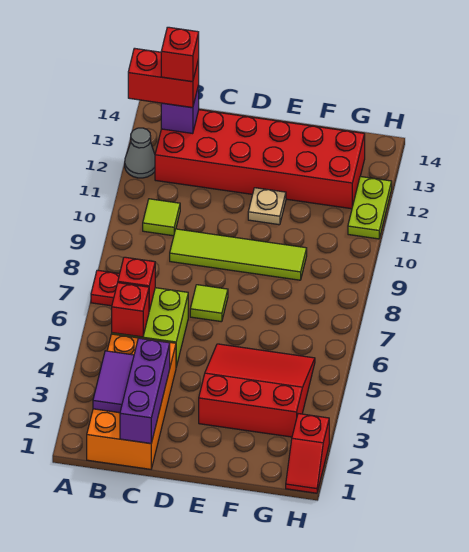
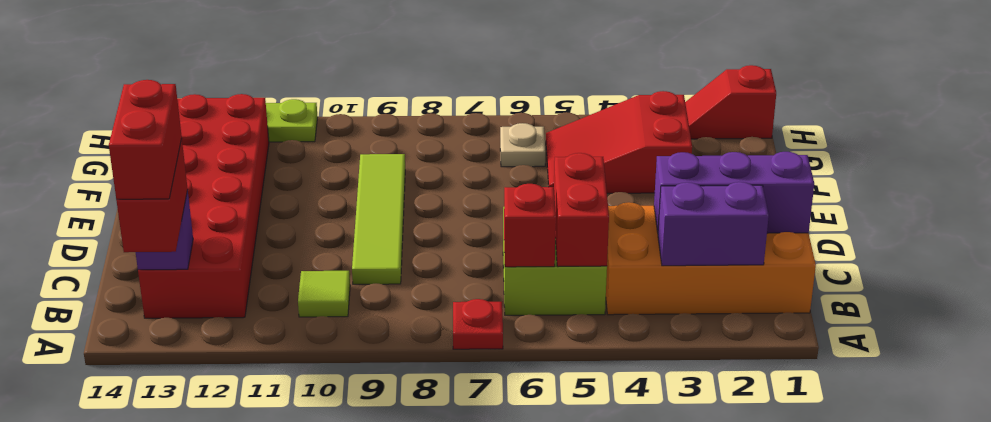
grey 1x1 cone [125,128,155,178] -> none
purple 1x2 tile [93,351,134,413] -> purple 1x2 brick [658,182,769,266]
red 1x1 brick [112,283,149,337] -> red 1x2 brick [554,153,609,267]
red 1x1 brick [161,27,199,82] -> red 1x2 brick [109,80,182,199]
lime 1x1 tile [190,285,228,322] -> none
red 3x3 slope [199,344,315,437] -> red 2x3 slope [546,91,692,193]
tan 1x1 plate [248,188,286,225] -> tan 1x1 plate moved to [500,123,545,167]
red 1x2 slope [286,414,329,493] -> red 1x2 slope turned to [685,65,776,139]

